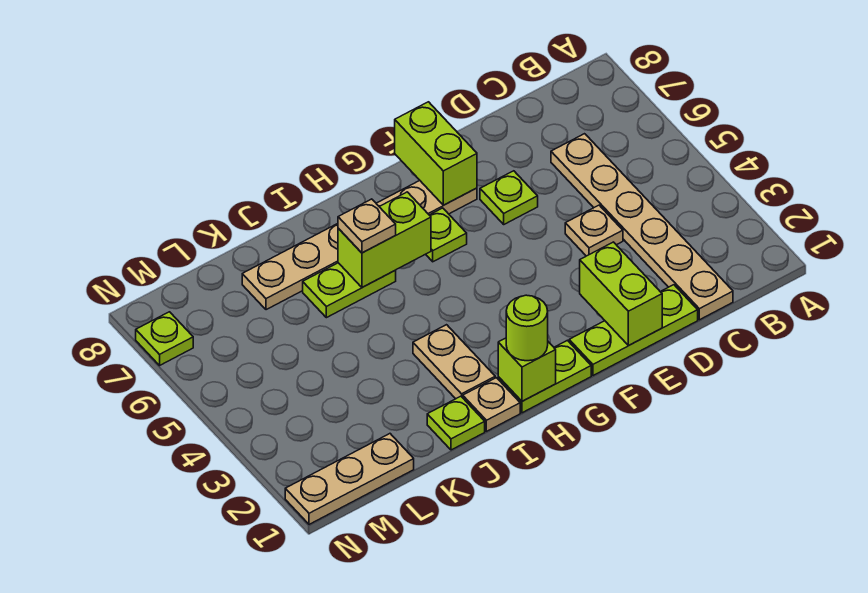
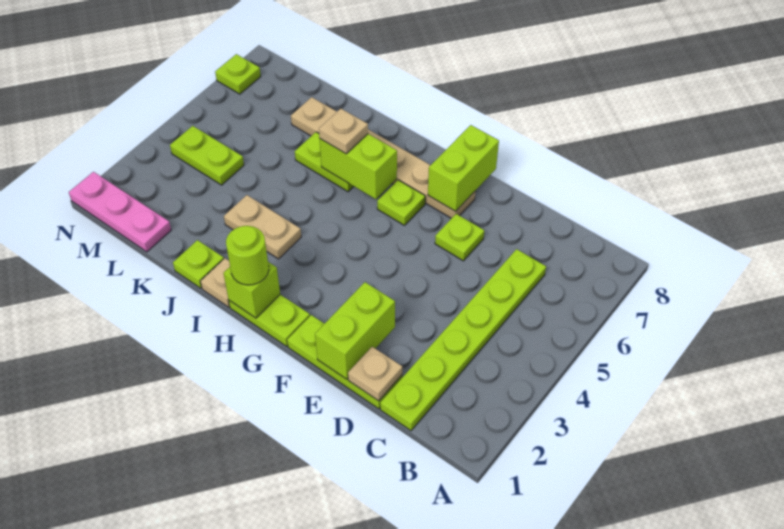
tan 1x6 plate [551,134,733,320] -> lime 1x6 plate [380,249,546,431]
tan 1x1 plate [565,205,623,256] -> tan 1x1 plate moved to [348,347,402,401]
tan 1x2 plate [413,325,495,399] -> tan 1x2 plate turned to [224,195,301,259]
tan 1x3 plate [285,434,414,524] -> pink 1x3 plate [69,172,171,252]
none -> lime 1x2 plate [170,126,244,185]

